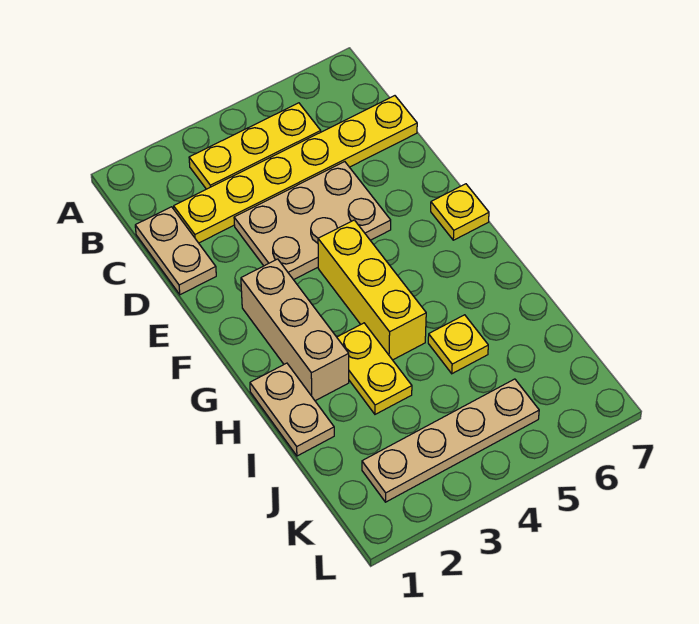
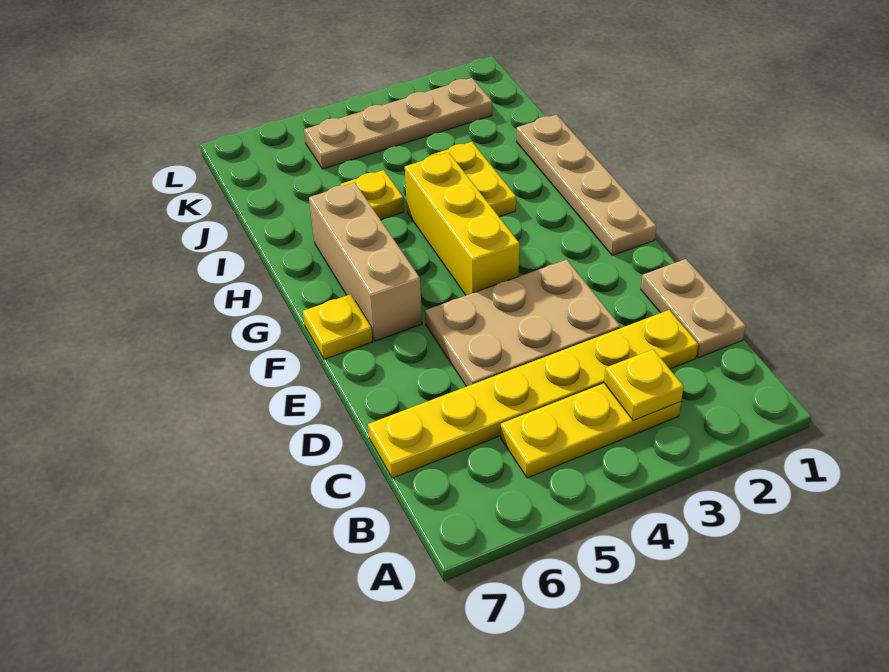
none -> yellow 1x1 plate [604,349,684,420]
tan 1x3 brick [241,259,349,401] -> tan 1x3 brick moved to [309,183,422,341]
tan 1x2 plate [250,363,334,456] -> tan 1x4 plate [516,115,656,255]

